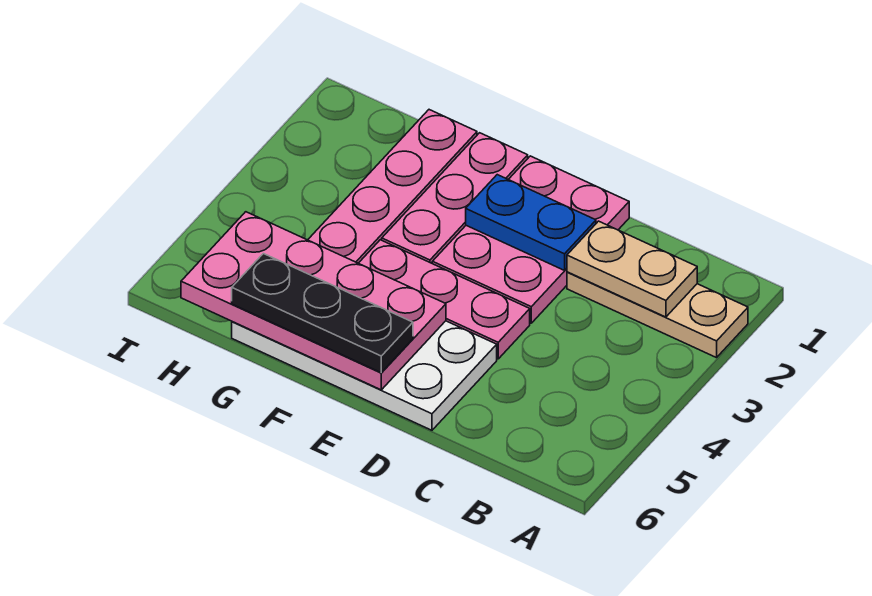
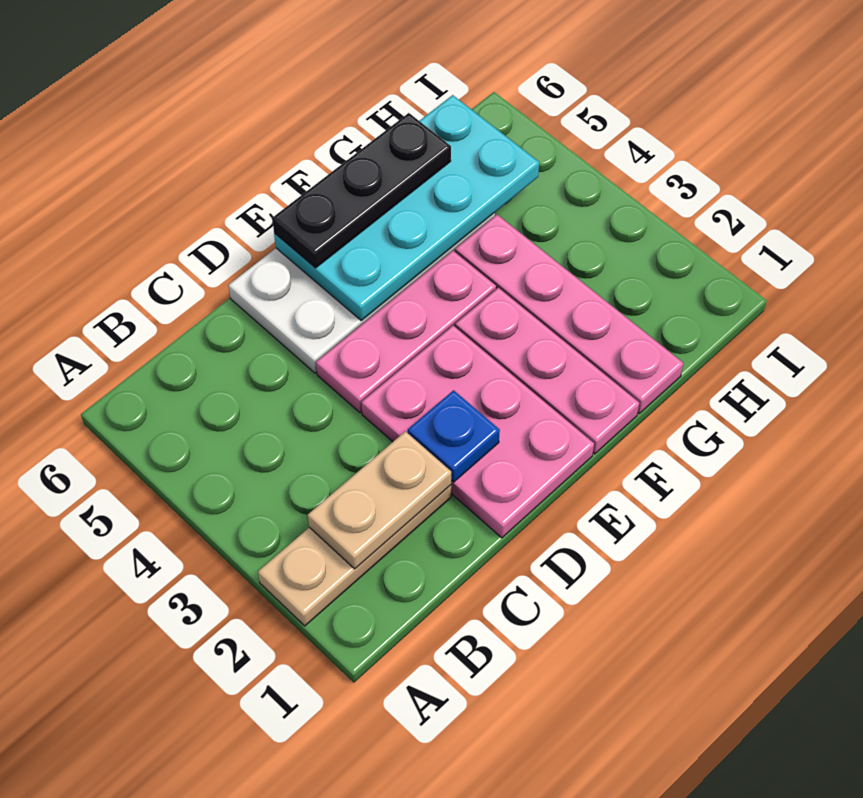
blue 1x2 plate [466,175,596,270] -> blue 1x1 plate [408,390,500,482]
pink 2x4 plate [181,212,446,390] -> cyan 2x4 plate [274,95,539,320]

